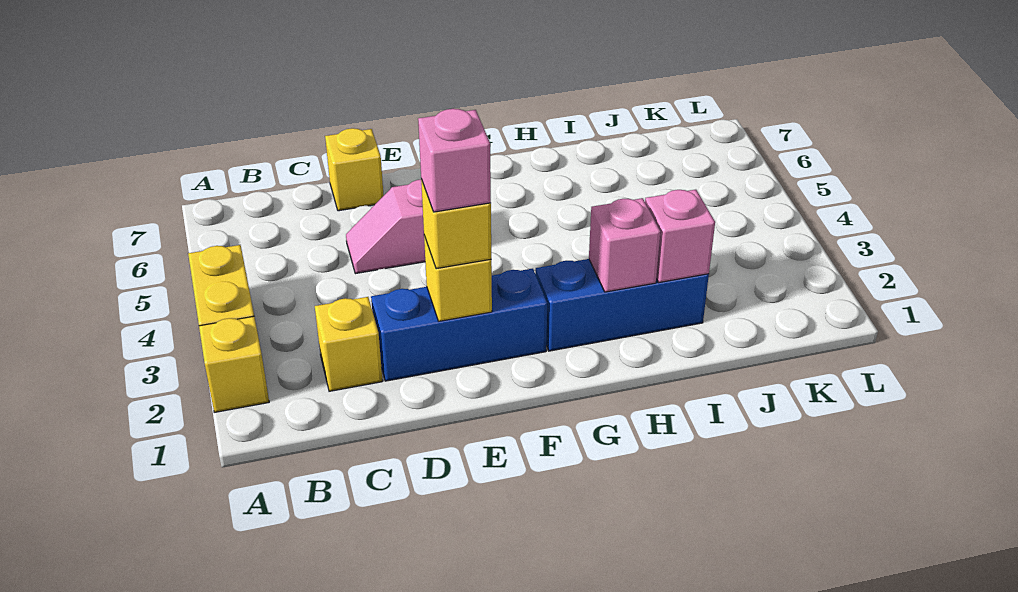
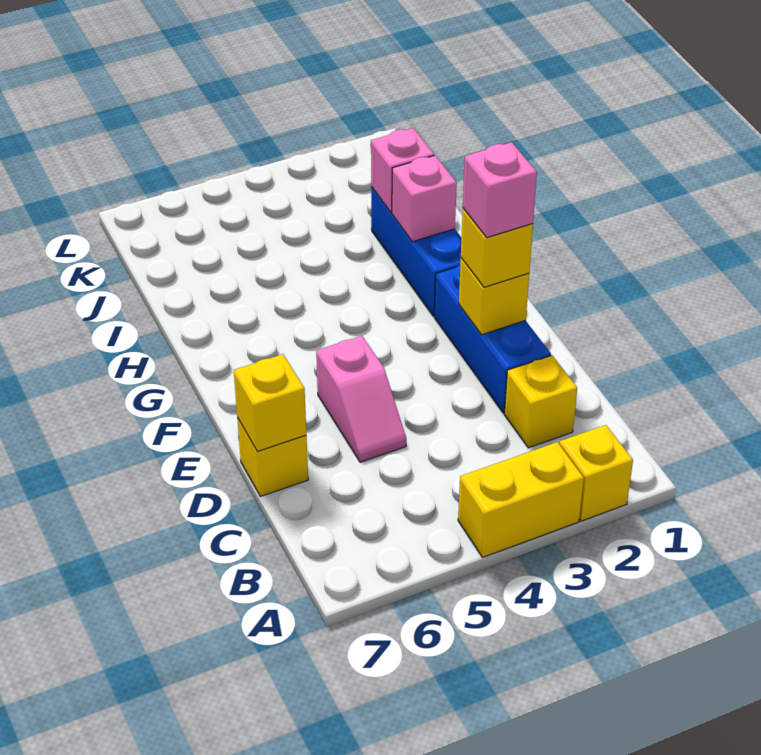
none -> yellow 1x1 brick [234,354,306,451]

